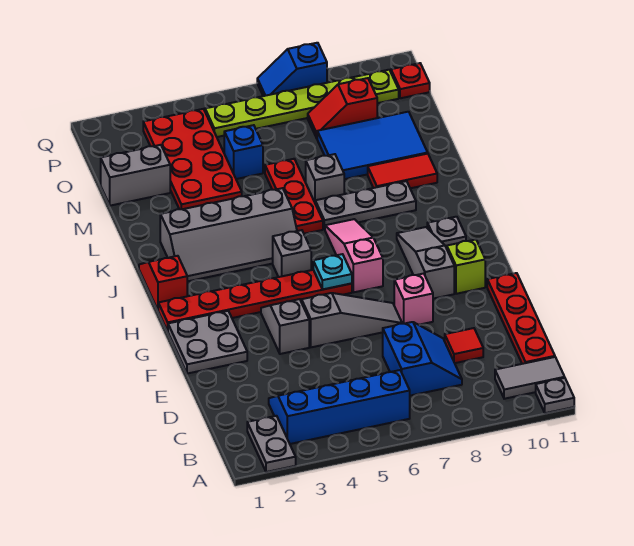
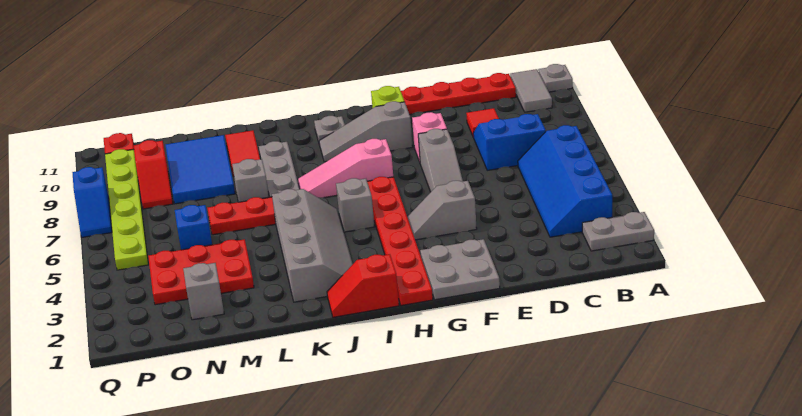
grey 1x3 slope [302,293,402,347] -> grey 1x3 slope turned to [418,129,463,192]
cyan 1x1 plate [313,254,352,289] -> none
red 2x4 plate [143,109,242,209] -> red 2x3 plate [148,239,254,305]
grey 1x2 brick [101,145,170,206] -> grey 1x1 brick [183,263,224,320]

